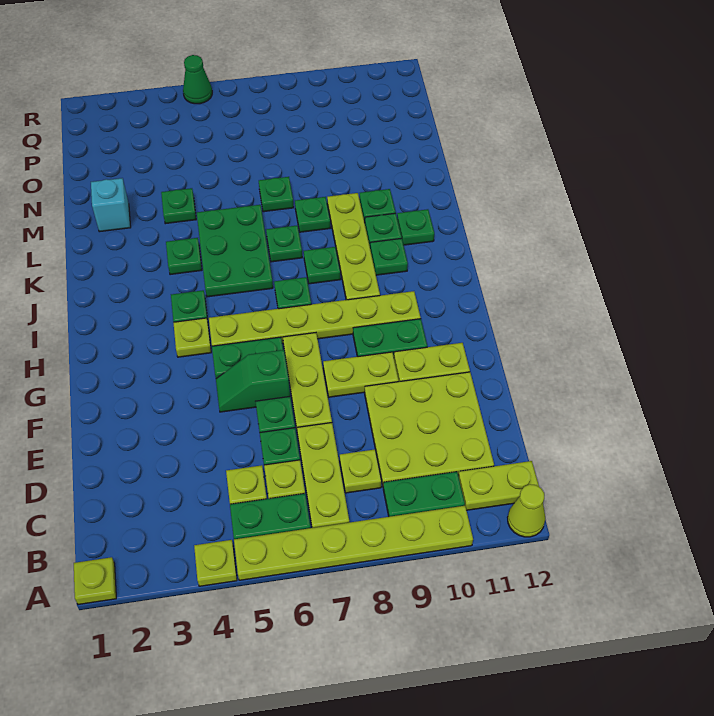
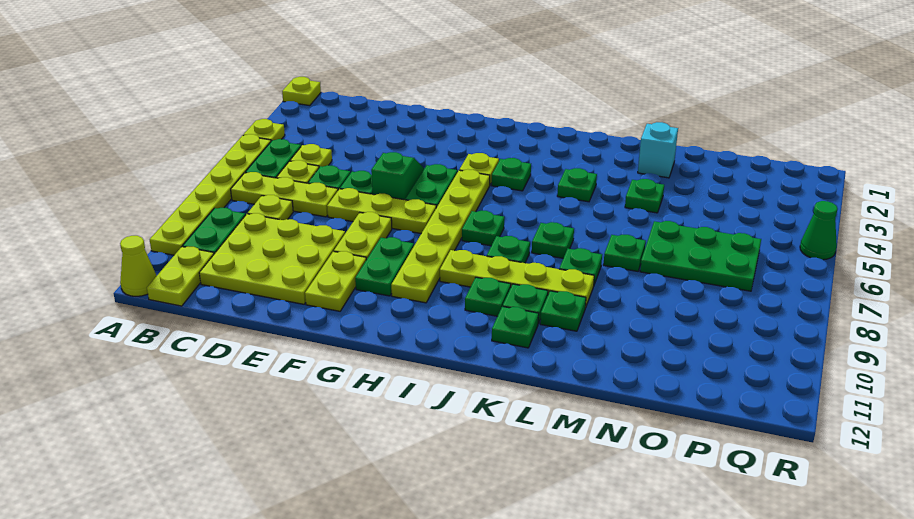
green 2x3 plate [197,205,273,297] -> green 2x3 plate moved to [640,221,761,291]

